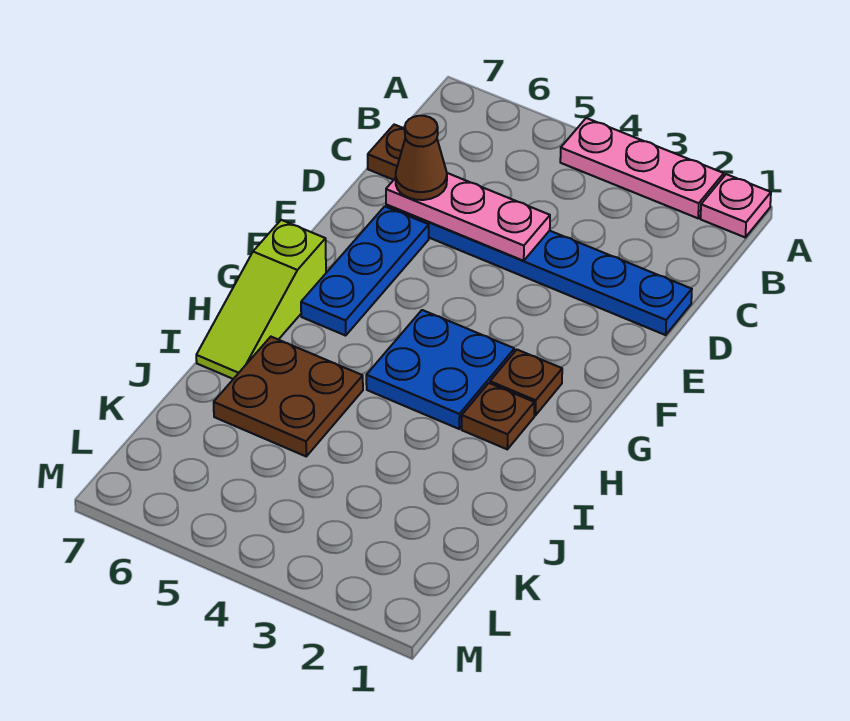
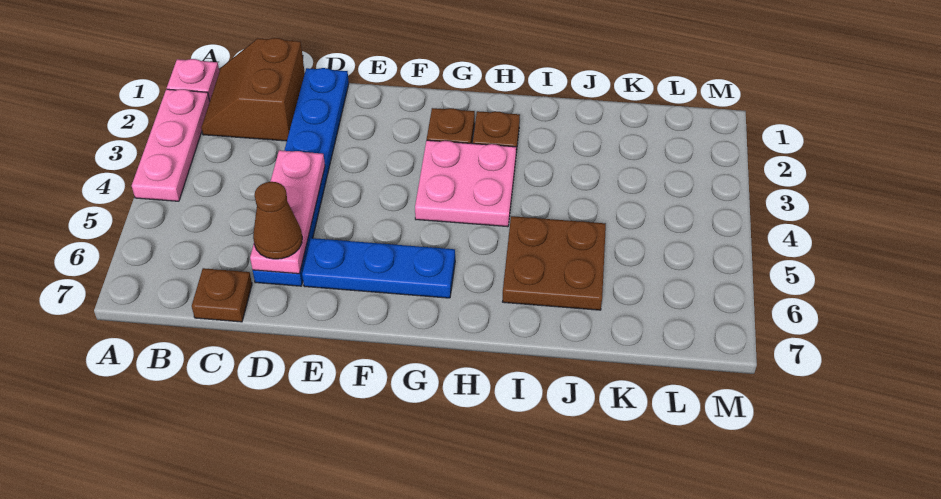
none -> brown 2x2 slope [201,38,305,141]
blue 2x2 plate [366,310,514,429] -> pink 2x2 plate [415,140,516,227]
lime 1x3 slope [196,220,326,379] -> none

